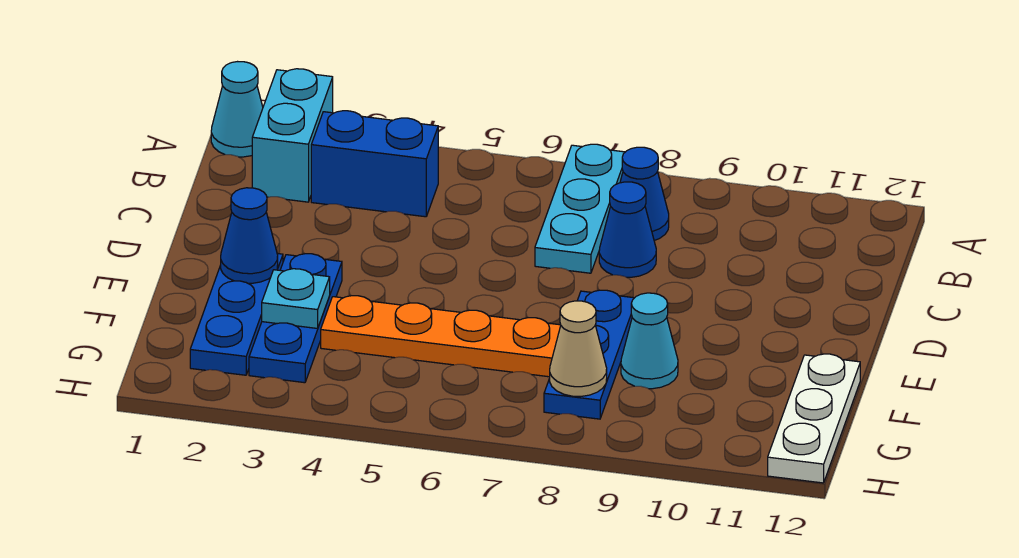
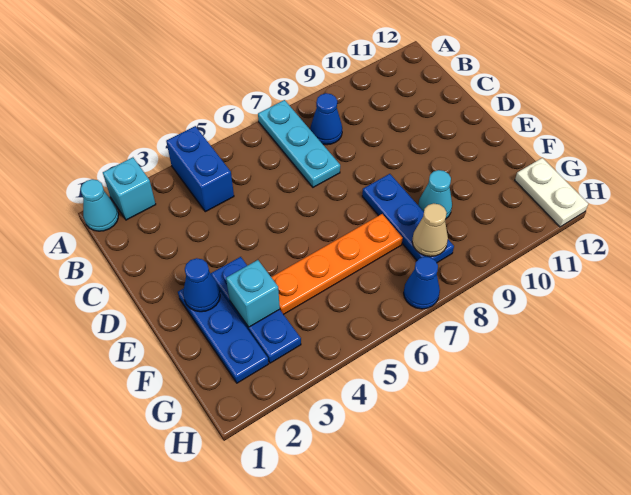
cyan 1x2 brick [252,69,333,202] -> cyan 1x1 brick [103,157,156,220]
blue 1x2 brick [311,111,438,217] -> blue 1x2 brick turned to [166,126,234,212]
blue 1x1 cone [599,182,656,277] -> blue 1x1 cone moved to [404,257,440,309]
cyan 1x1 plate [262,269,330,328] -> cyan 1x1 brick [226,260,280,327]
white 1x3 plate [768,354,860,483] -> white 1x2 plate [515,158,588,227]

